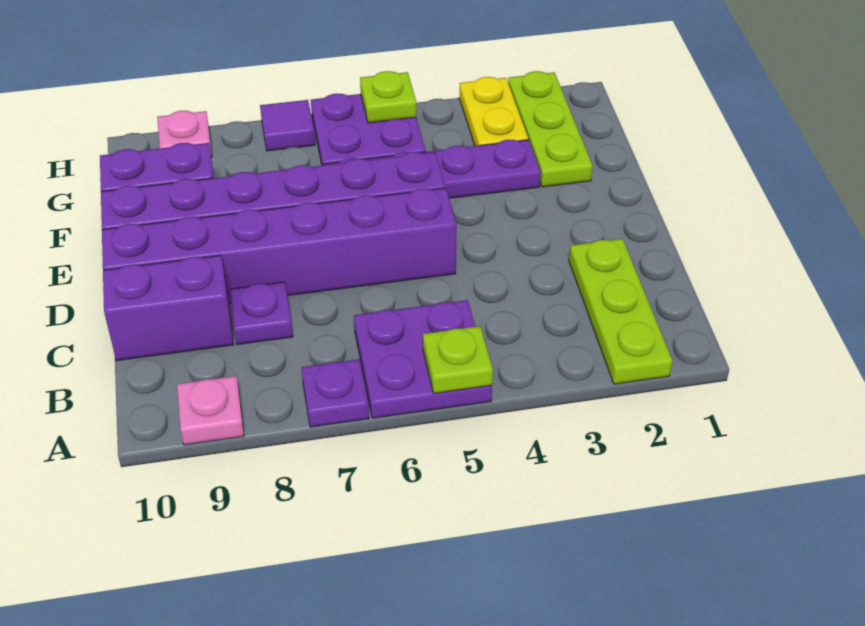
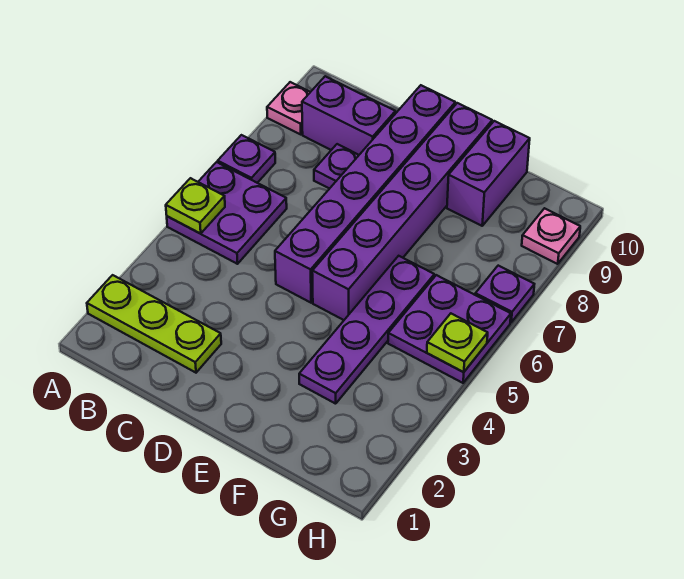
purple 1x2 brick [103,256,234,361] -> purple 1x2 brick turned to [302,76,395,155]
lime 1x3 plate [508,71,593,187] -> none
yellow 1x2 plate [459,77,528,146] -> none
purple 1x1 tile [260,100,315,151] -> purple 1x1 plate [475,266,534,322]

